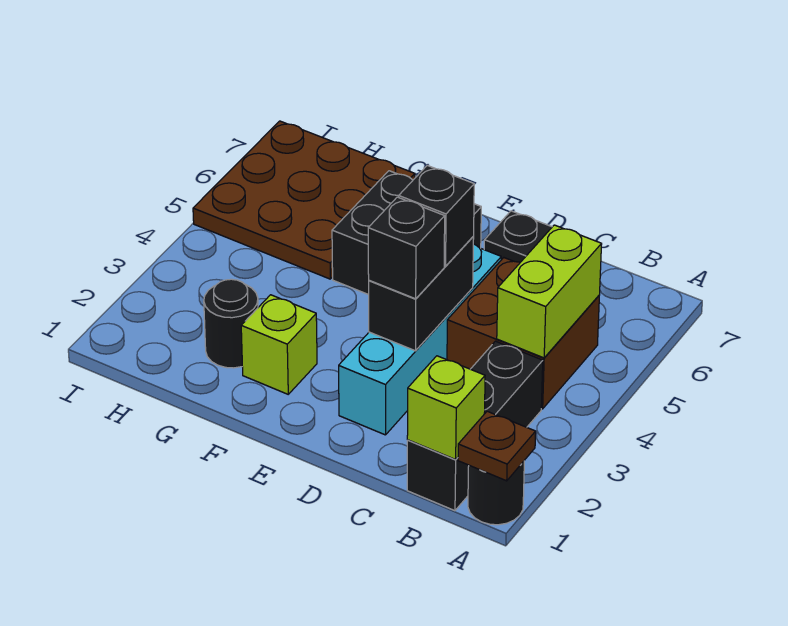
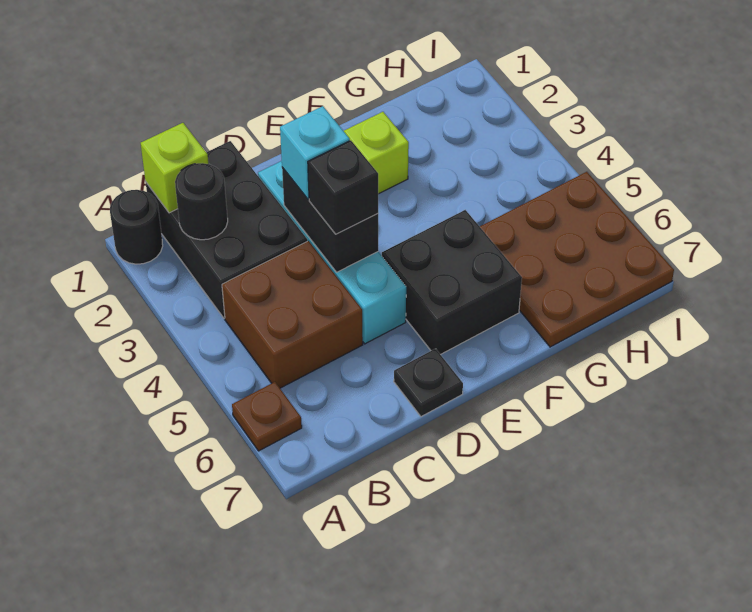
brown 1x1 plate [458,411,536,481] -> brown 1x1 plate moved to [232,382,302,451]
black 1x3 brick [407,341,543,511] -> black 2x3 brick [146,141,307,318]
lime 1x2 brick [497,225,602,358] -> none
black 1x1 brick [368,197,445,299] -> cyan 1x1 brick [280,106,350,199]
black 1x1 round brick [204,279,258,368] -> black 1x1 round brick moved to [175,163,228,240]

